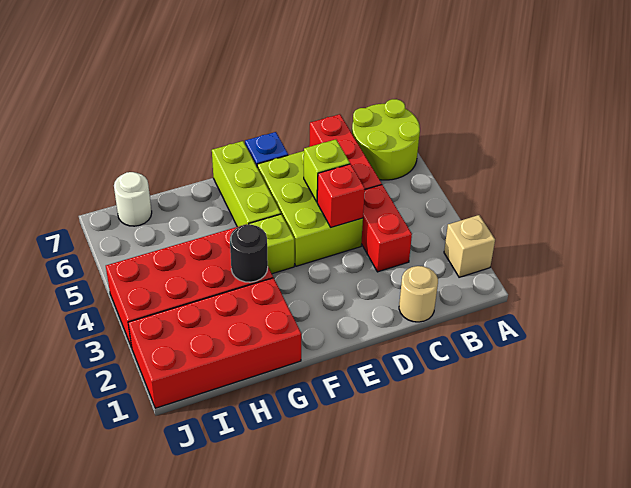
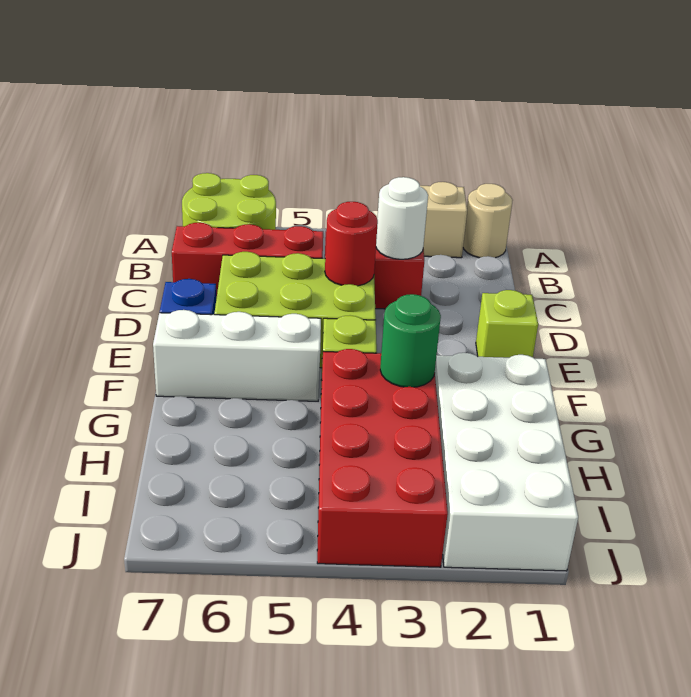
tan 1x1 round brick [399,266,438,322] -> tan 1x1 round brick moved to [463,184,513,258]
red 1x1 brick [317,164,365,227] -> red 1x1 round brick [325,202,378,286]
lime 1x1 brick [304,140,350,202] -> lime 1x1 brick moved to [476,290,538,358]
lime 1x3 brick [212,141,281,227] -> white 1x3 brick [153,310,321,401]
red 2x4 brick [128,278,301,408] -> white 2x4 brick [435,353,578,571]
black 1x1 round brick [230,224,268,282] -> green 1x1 round brick [380,294,441,387]
white 1x1 round brick [114,172,152,226] -> white 1x1 round brick moved to [376,177,428,259]

